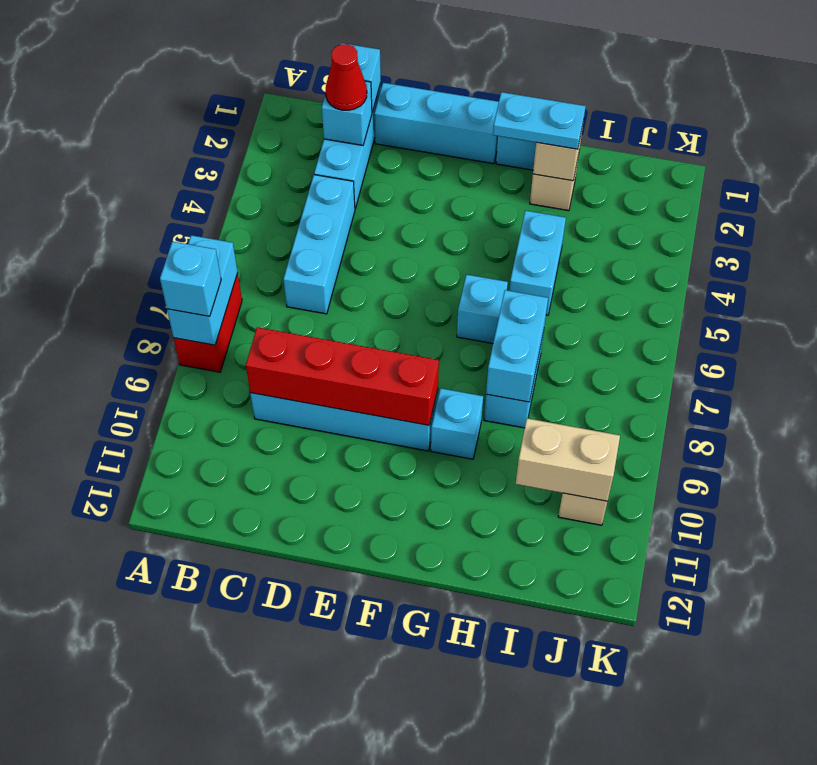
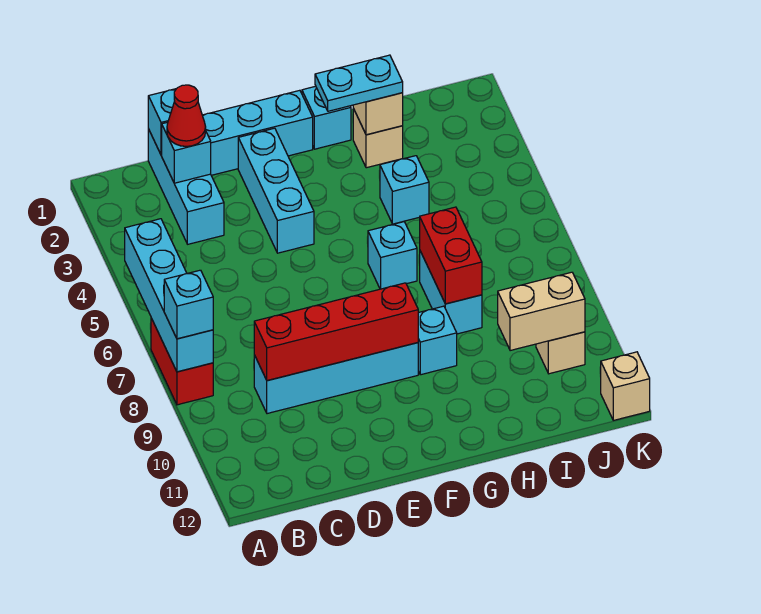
cyan 1x2 brick [167,235,238,345] -> cyan 1x4 brick [125,219,213,372]
cyan 1x3 brick [283,175,355,314] -> cyan 1x3 brick moved to [238,128,314,253]
cyan 1x2 brick [509,211,566,315] -> cyan 1x1 brick [380,156,429,224]
cyan 1x2 brick [486,290,548,402] -> red 1x2 brick [420,207,482,304]
none -> tan 1x1 brick [601,352,650,420]

